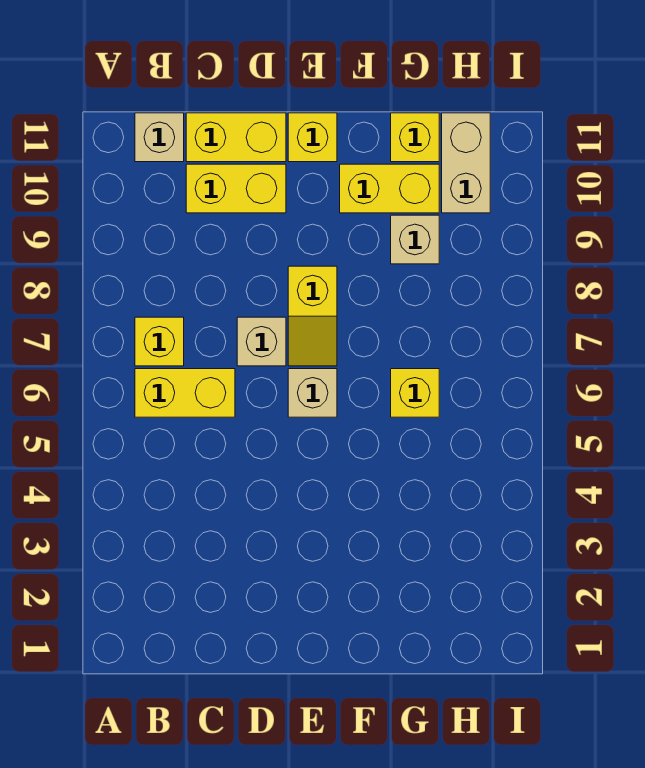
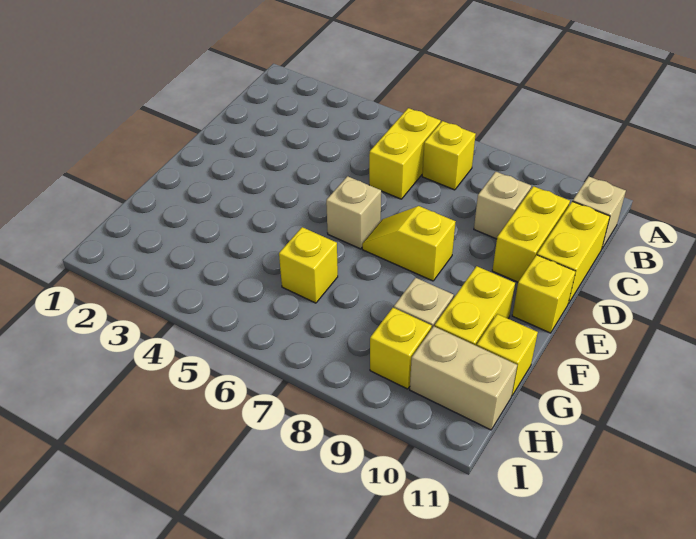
tan 1x1 brick [237,317,286,366] -> tan 1x1 brick moved to [474,172,531,239]
none -> yellow 1x1 brick [370,308,432,389]

